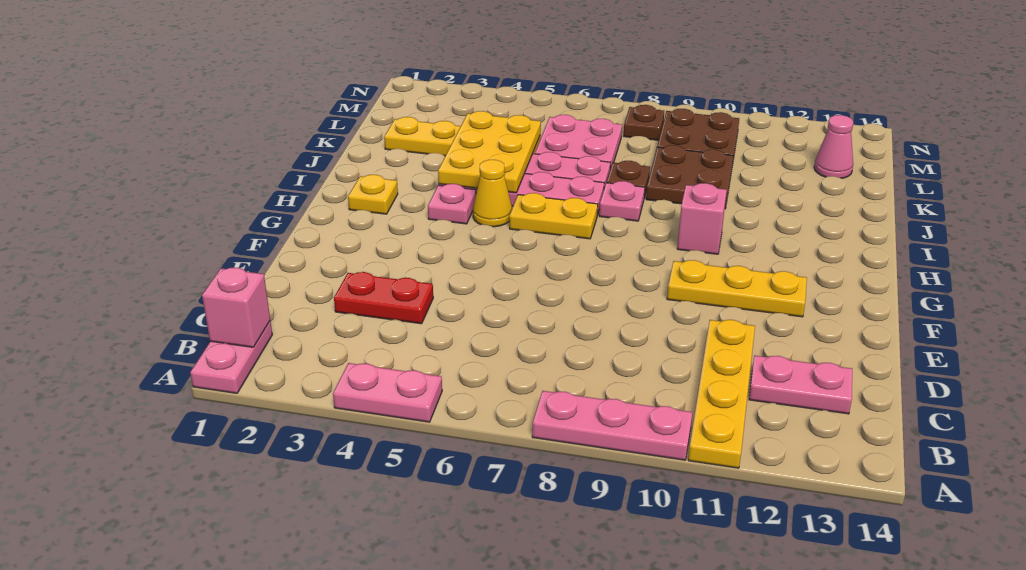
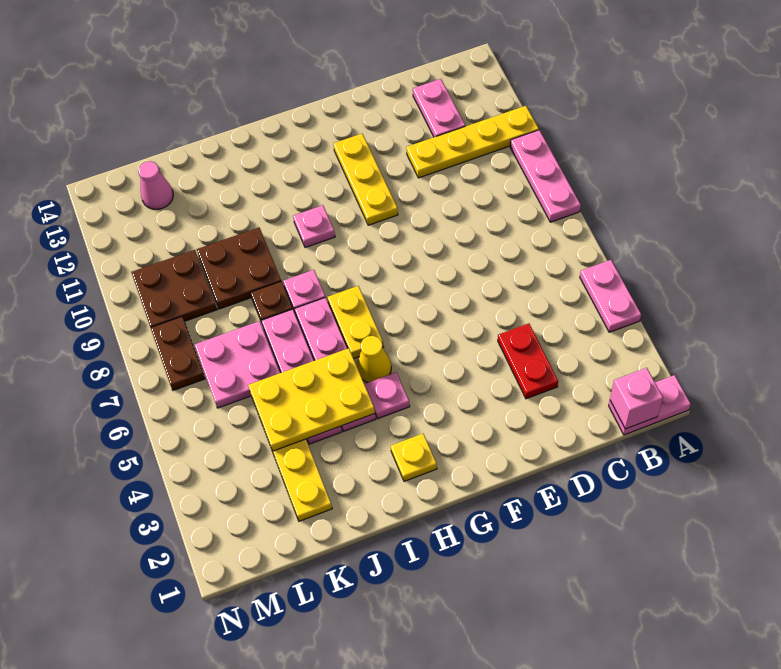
pink 1x1 brick [677,183,727,254] -> pink 1x1 plate [293,205,335,248]
brown 1x1 plate [624,105,664,140] -> brown 1x2 plate [151,317,205,390]

